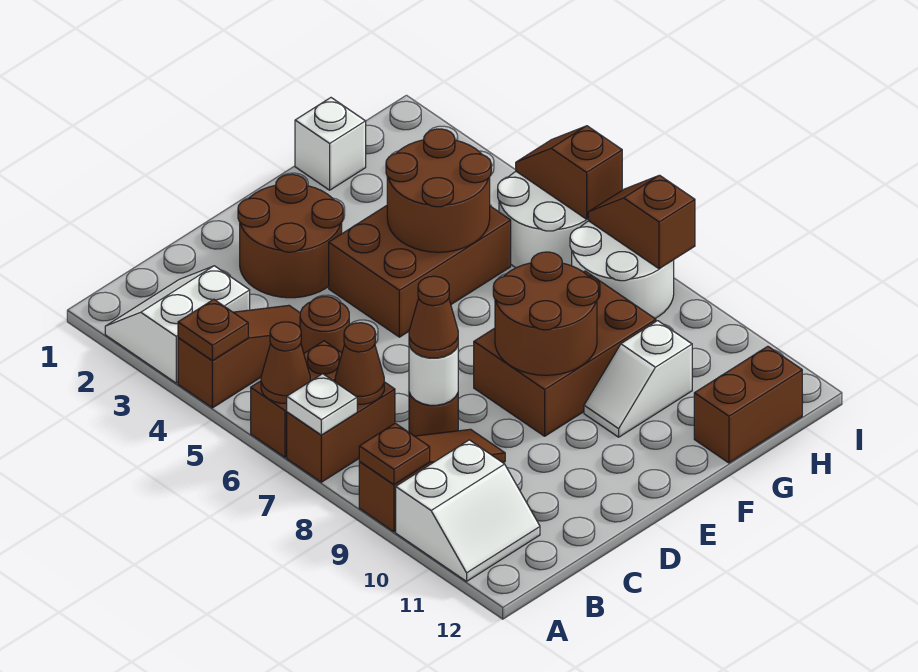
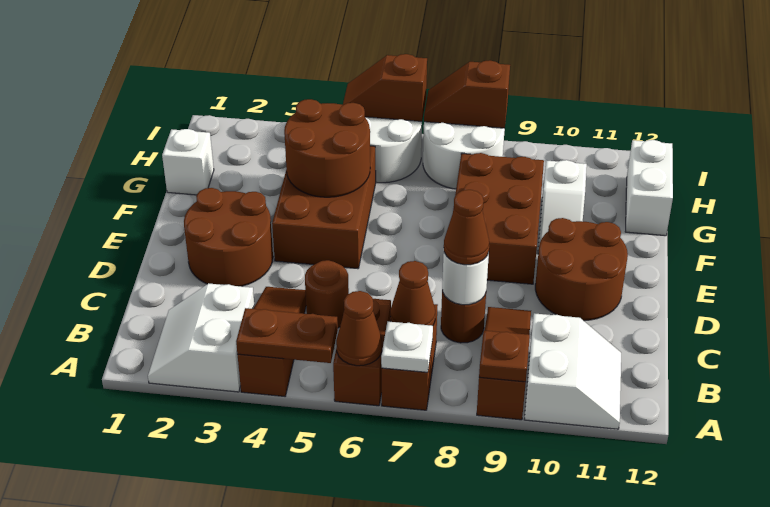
brown 1x1 plate [178,299,248,361] -> brown 1x2 plate [236,308,338,363]
brown 2x2 round brick [493,252,599,375] -> brown 2x2 round brick moved to [535,218,628,321]
brown 1x2 brick [694,346,802,463] -> white 1x2 brick [626,140,673,236]

